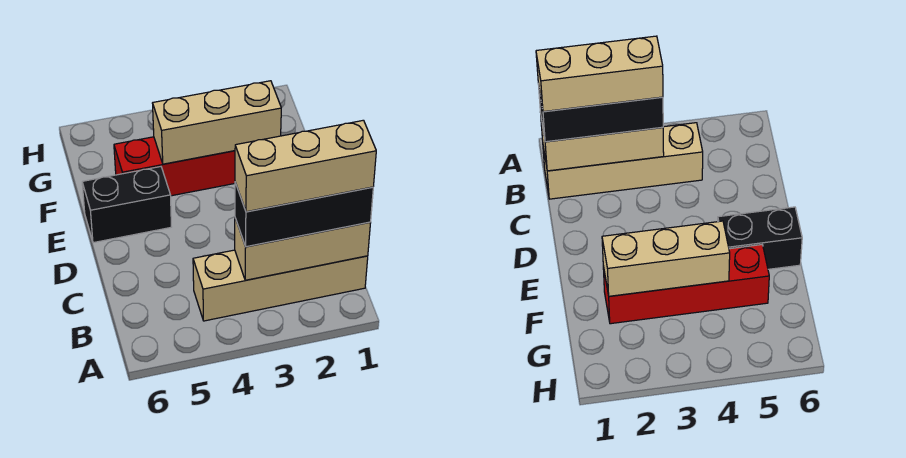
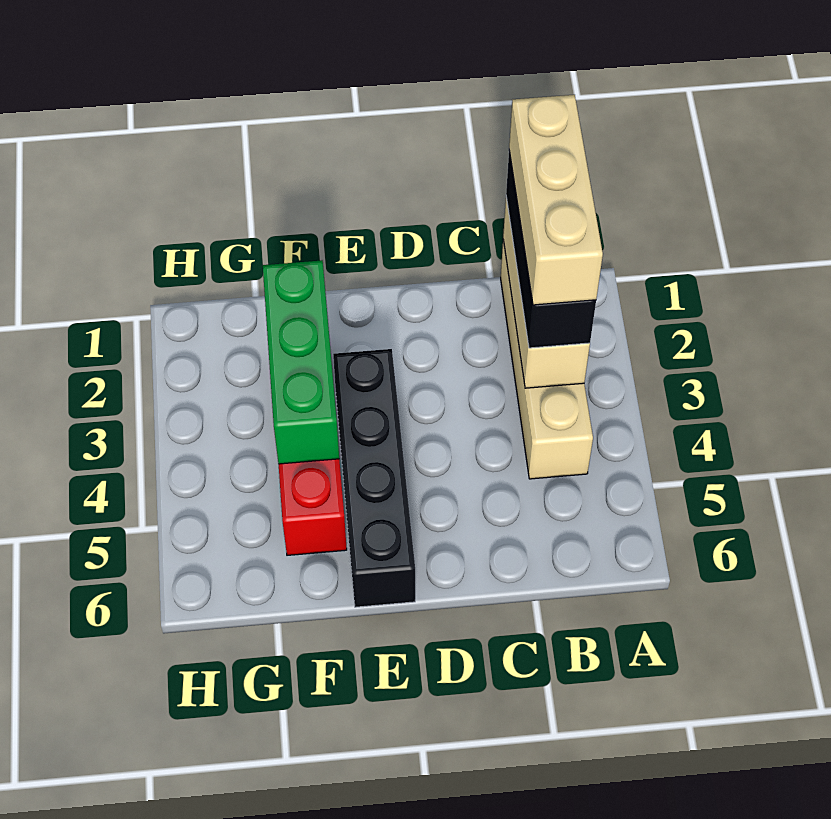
black 1x2 brick [82,167,171,243] -> black 1x4 brick [333,349,415,607]
tan 1x3 brick [153,81,281,164] -> green 1x3 brick [263,260,339,464]

